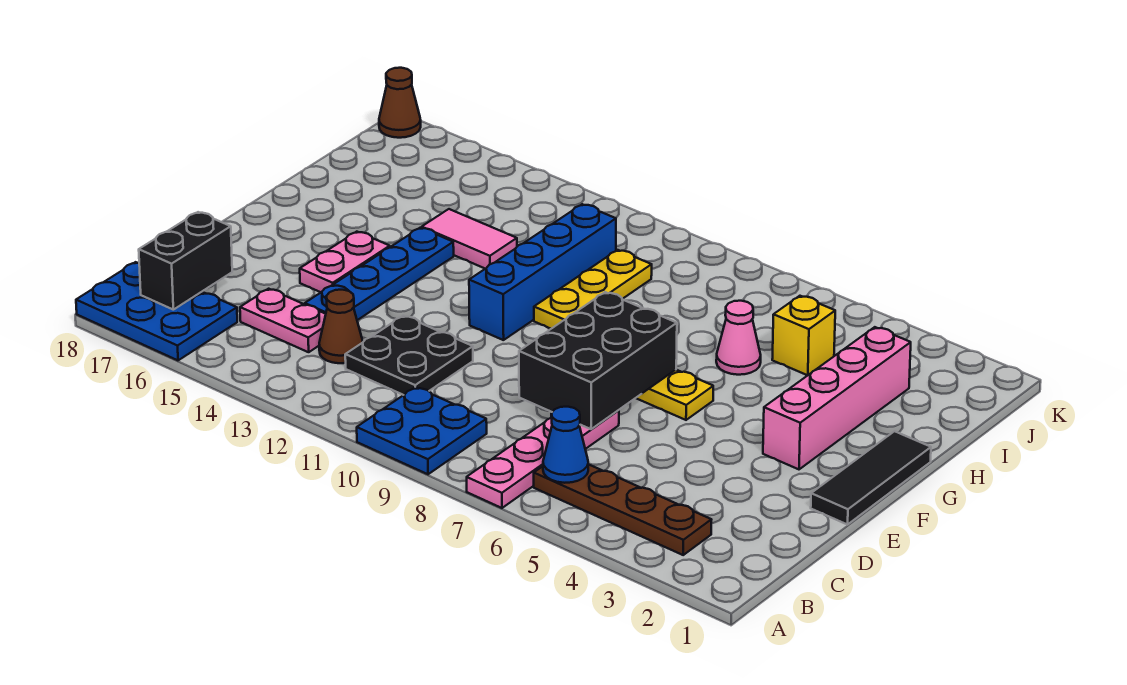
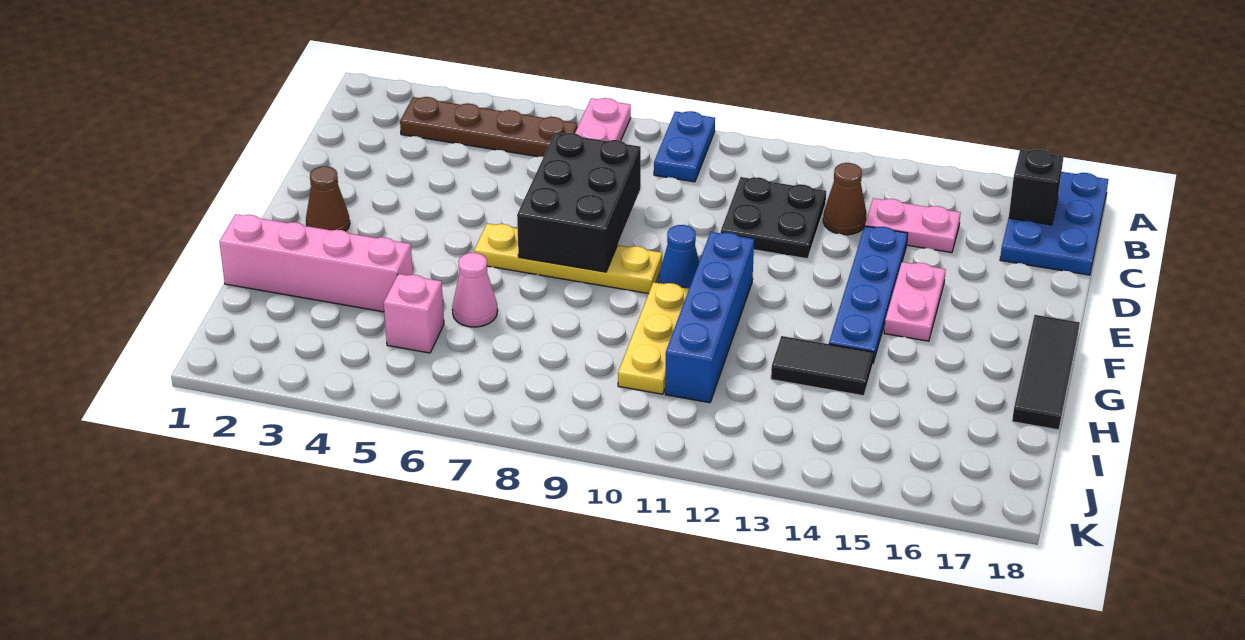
blue 2x2 plate [357,387,487,474] -> blue 1x2 plate [654,111,715,182]
blue 2x3 plate [76,262,237,360] -> blue 2x3 plate turned to [1000,172,1108,275]
blue 1x1 cone [543,407,588,483] -> blue 1x1 cone moved to [658,225,699,288]
black 1x2 brick [139,212,232,310] -> black 1x1 brick [1009,149,1064,225]
black 1x3 tile [811,431,931,525] -> black 1x3 tile moved to [1012,315,1080,430]
pink 1x4 brick [763,327,911,469] -> pink 1x4 brick turned to [219,214,413,312]
pink 1x2 tile [422,209,517,269] -> black 1x2 tile [771,336,874,396]
yellow 1x1 brick [772,296,835,375] -> pink 1x1 brick [384,274,444,353]
brown 1x1 cone [379,68,421,138] -> brown 1x1 cone moved to [306,166,350,231]

